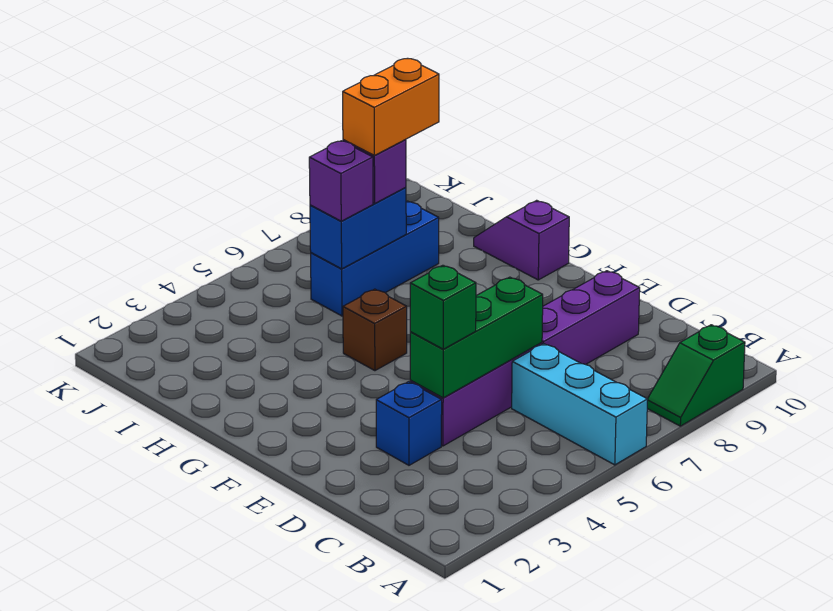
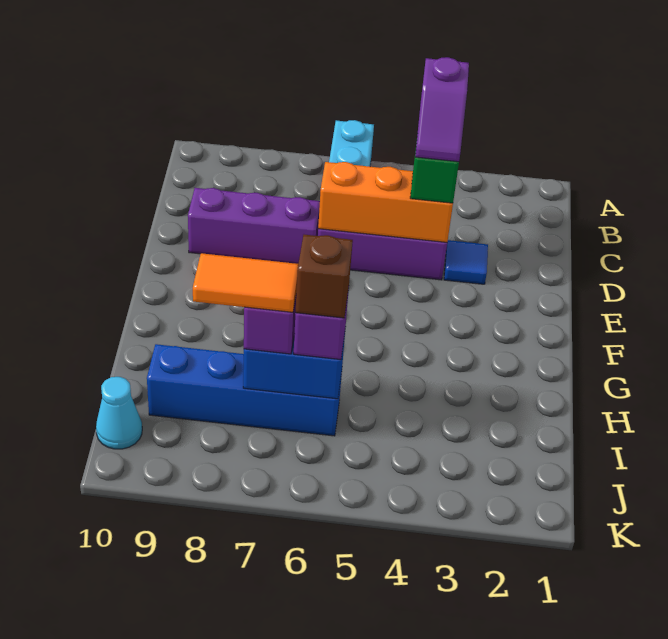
green 1x2 slope [647,325,745,426] -> none
blue 1x1 brick [376,382,442,465] -> blue 1x1 tile [444,240,488,284]
green 1x3 brick [410,277,543,398] -> orange 1x3 brick [318,162,453,242]
brown 1x1 brick [343,289,407,371] -> brown 1x1 brick moved to [296,235,353,318]
purple 1x2 slope [474,200,569,280] -> purple 1x2 slope moved to [415,57,469,162]
blue 1x3 brick [311,201,439,316] -> blue 1x4 brick [147,344,342,436]
orange 1x2 brick [343,58,439,155] -> orange 1x2 tile [193,253,298,312]
none -> cyan 1x1 cone [96,377,142,449]

